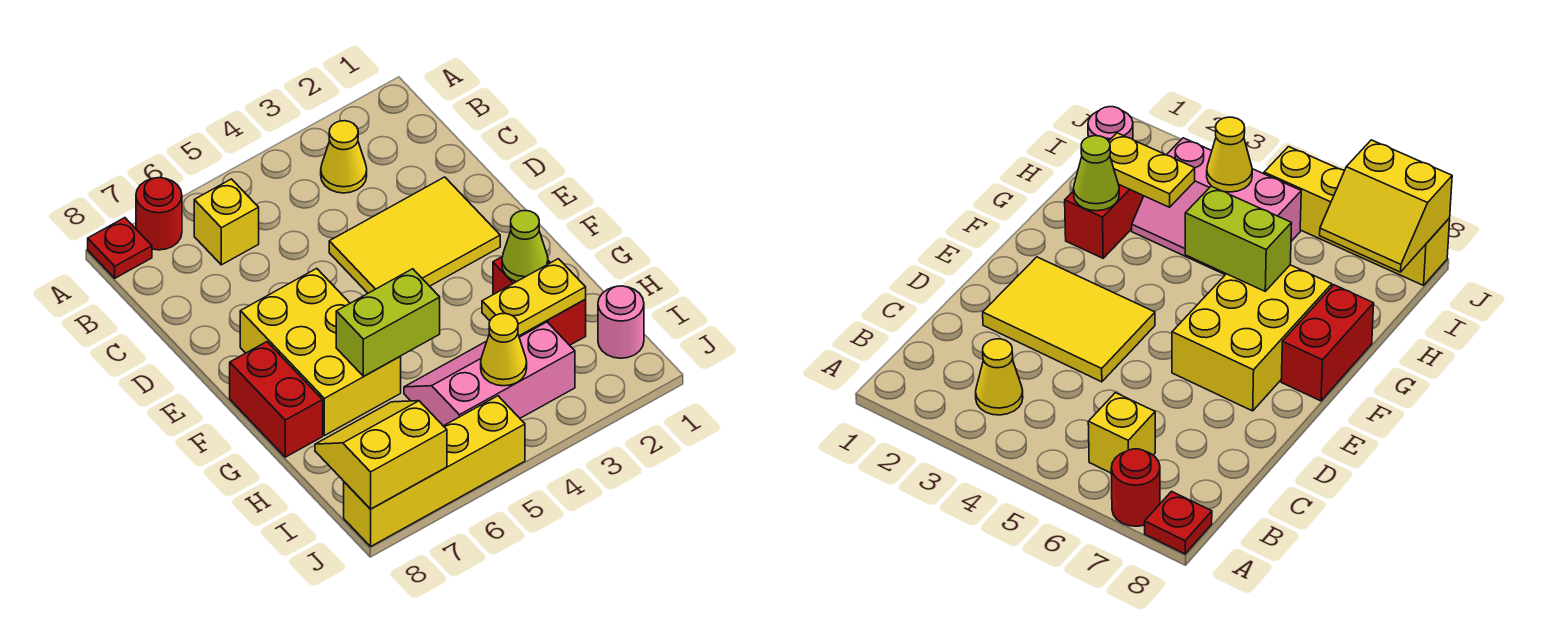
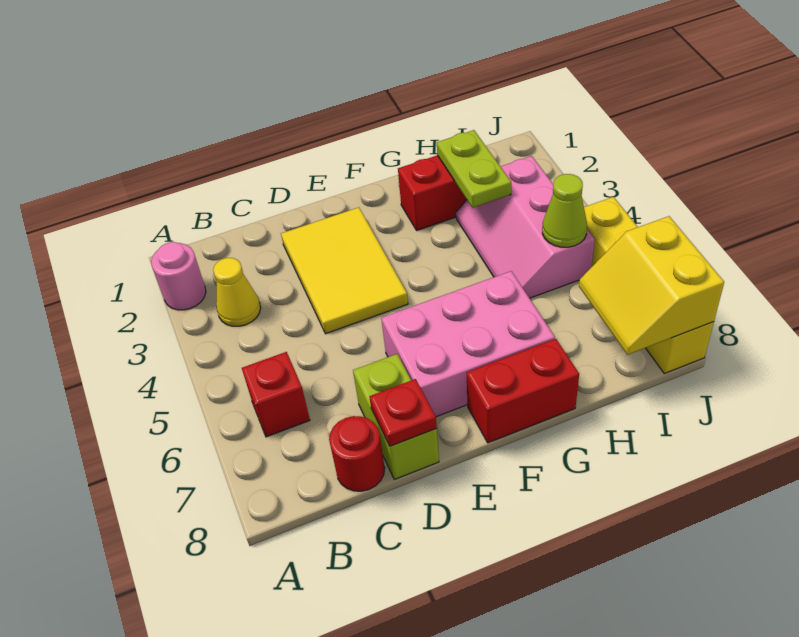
red 1x1 round brick [136,178,182,250] -> red 1x1 round brick moved to [329,416,385,491]
red 1x1 plate [88,218,152,278] -> red 1x1 plate moved to [369,379,437,446]
yellow 1x1 brick [194,179,259,265] -> red 1x1 brick [242,352,310,437]
yellow 2x3 brick [240,268,401,436] -> pink 2x3 brick [381,271,555,417]
lime 1x1 cone [502,211,548,282] -> lime 1x1 cone moved to [542,174,587,247]
lime 1x2 brick [336,269,440,376] -> lime 1x2 brick moved to [353,354,439,479]
yellow 1x2 plate [482,259,586,336] -> lime 1x2 plate [437,130,511,208]
pink 1x1 round brick [598,286,644,358] -> pink 1x1 round brick moved to [151,242,206,310]
yellow 1x1 cone [481,313,527,386] -> none

